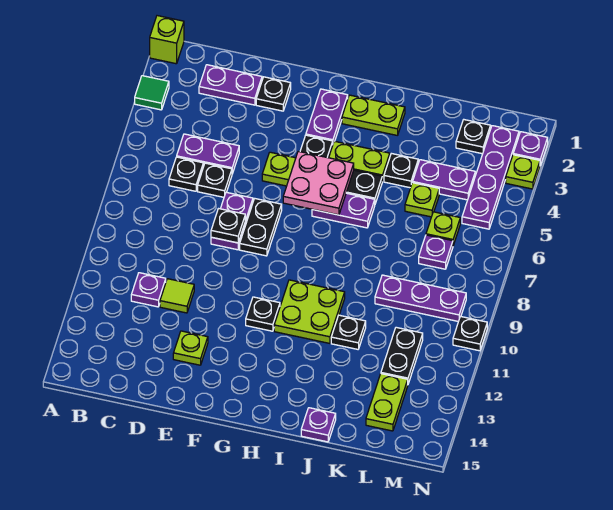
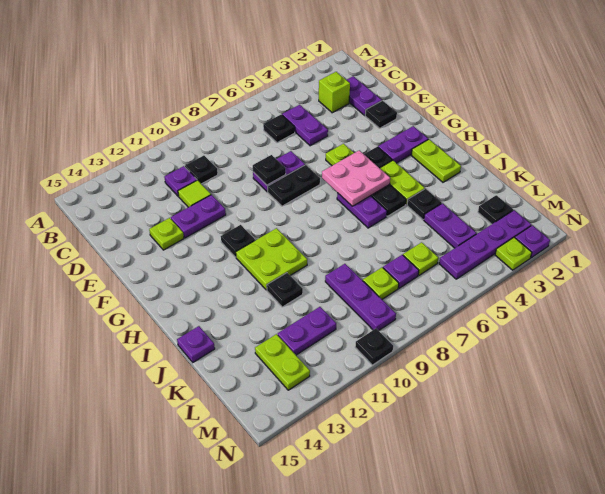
lime 1x1 brick [150,16,184,64] -> lime 1x1 brick moved to [319,72,350,113]
green 1x1 tile [135,76,169,110] -> none
black 1x1 plate [198,163,232,197] -> black 1x1 plate moved to [185,156,218,184]
none -> purple 1x2 plate [171,195,226,238]
lime 1x1 plate [405,183,439,217] -> lime 1x1 plate moved to [363,267,399,299]
black 1x2 plate [381,327,423,384] -> purple 1x2 plate [278,307,336,355]
lime 1x2 plate [366,374,408,431] -> lime 1x2 plate turned to [255,334,310,390]

